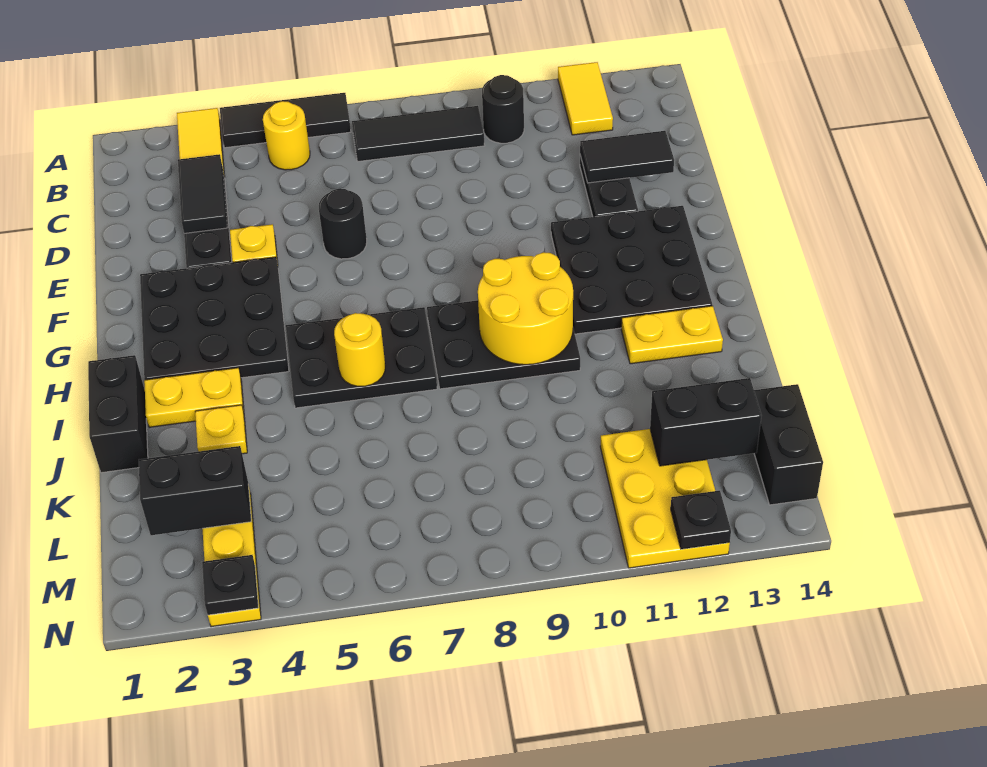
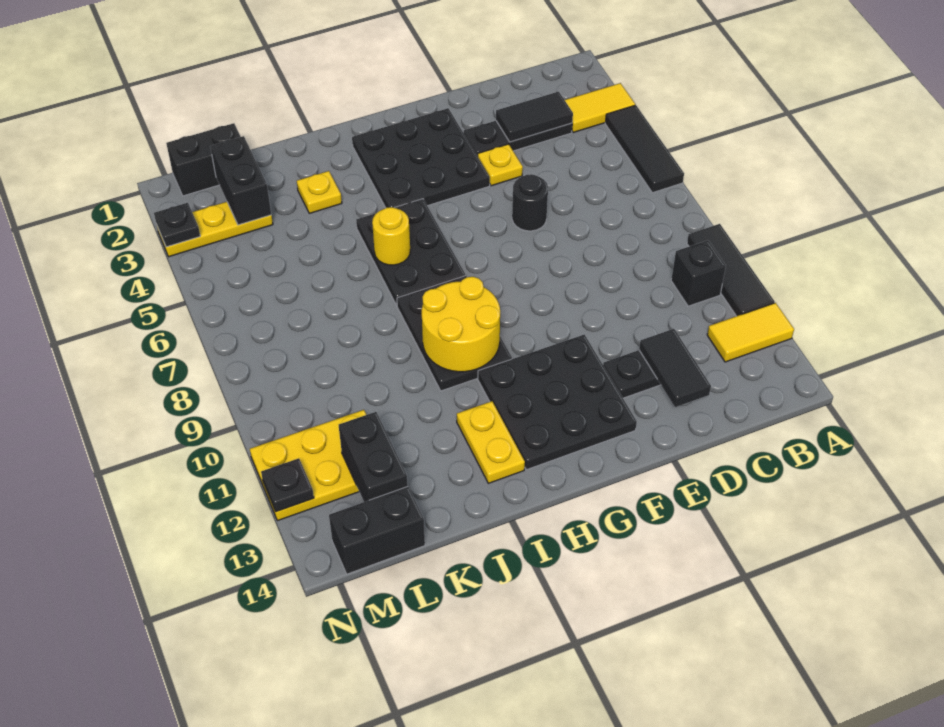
yellow 1x1 round brick [263,101,310,170] -> none
black 1x3 tile [352,106,485,161] -> black 1x3 tile moved to [687,224,775,316]
black 1x1 round brick [482,75,524,143] -> black 1x1 brick [671,240,726,306]
black 1x2 brick [88,355,148,473] -> black 1x2 brick moved to [166,123,241,196]
yellow 1x2 plate [144,368,244,427] -> none

